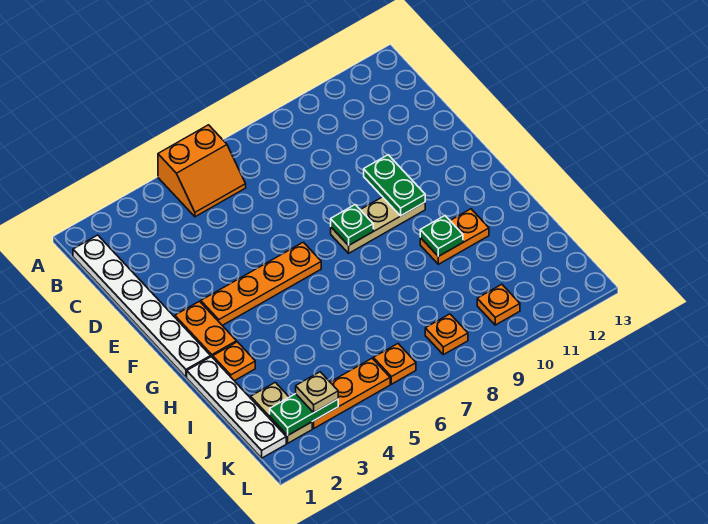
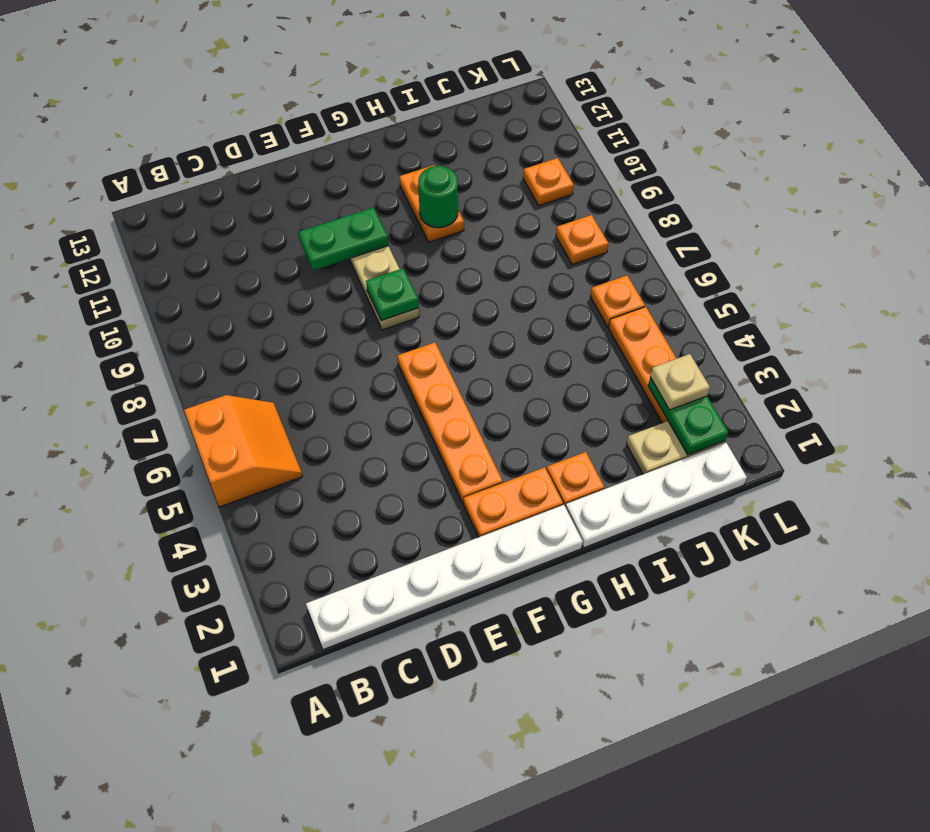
green 1x1 plate [420,216,463,256] -> green 1x1 round brick [418,166,458,228]

